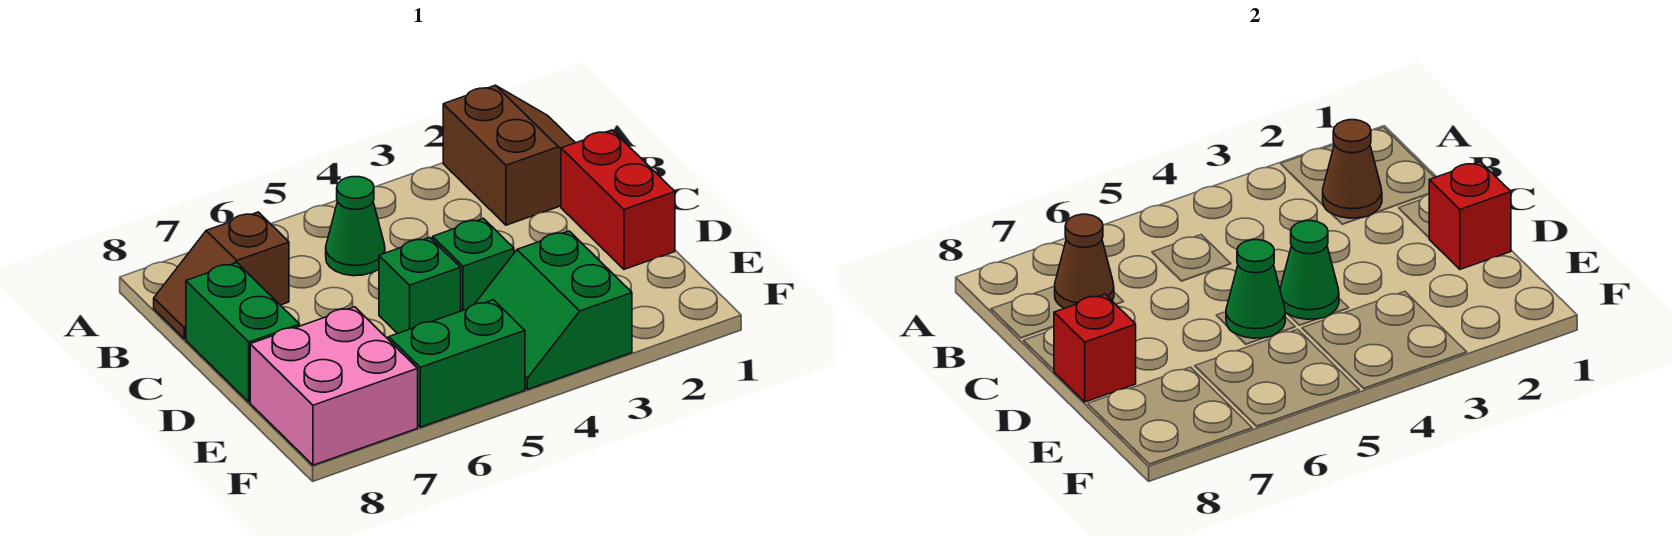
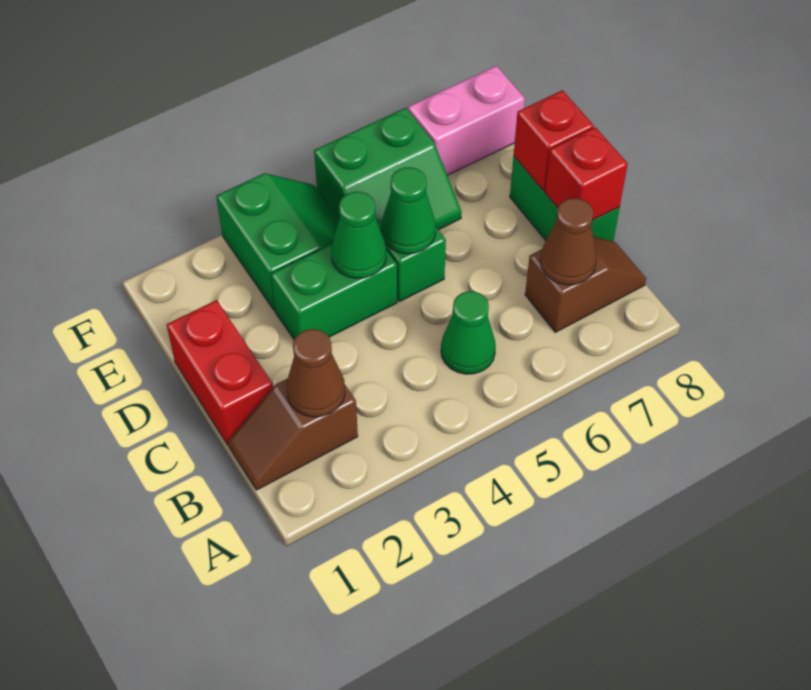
brown 2x2 slope [443,85,575,225] -> brown 1x2 slope [228,379,358,490]
red 1x1 brick [1429,162,1511,269] -> red 1x1 brick moved to [545,127,628,221]
green 1x1 brick [433,218,514,311] -> green 1x2 brick [271,244,397,339]
pink 2x2 brick [250,307,418,465] -> pink 1x2 brick [408,66,525,175]

